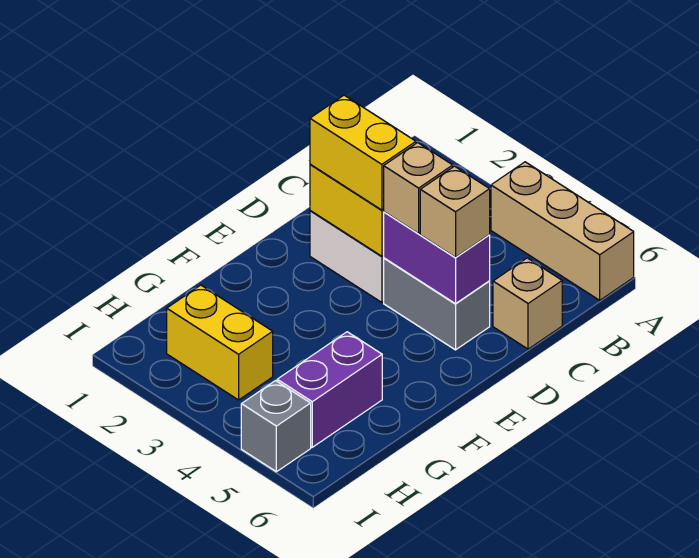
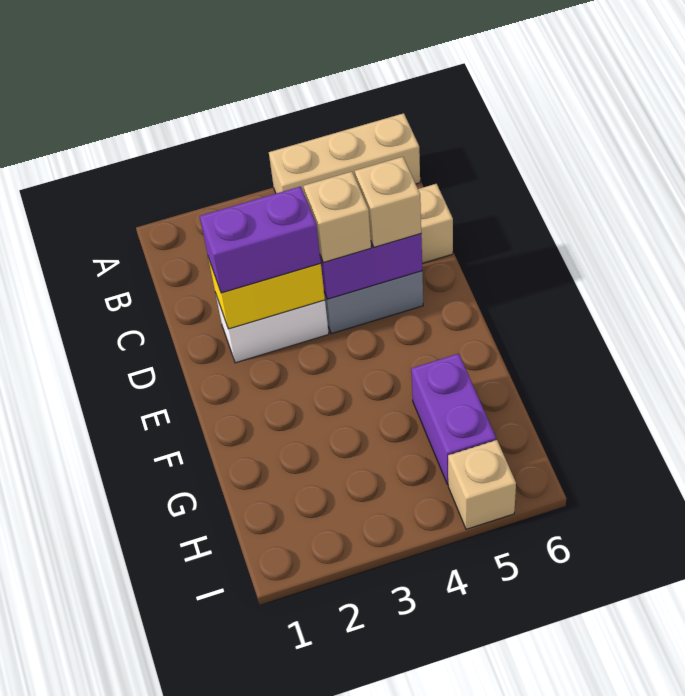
yellow 1x2 brick [310,95,416,210] -> purple 1x2 brick [200,186,321,293]
yellow 1x2 brick [167,285,273,400] -> none
grey 1x1 brick [241,381,311,472] -> tan 1x1 brick [448,440,516,529]

